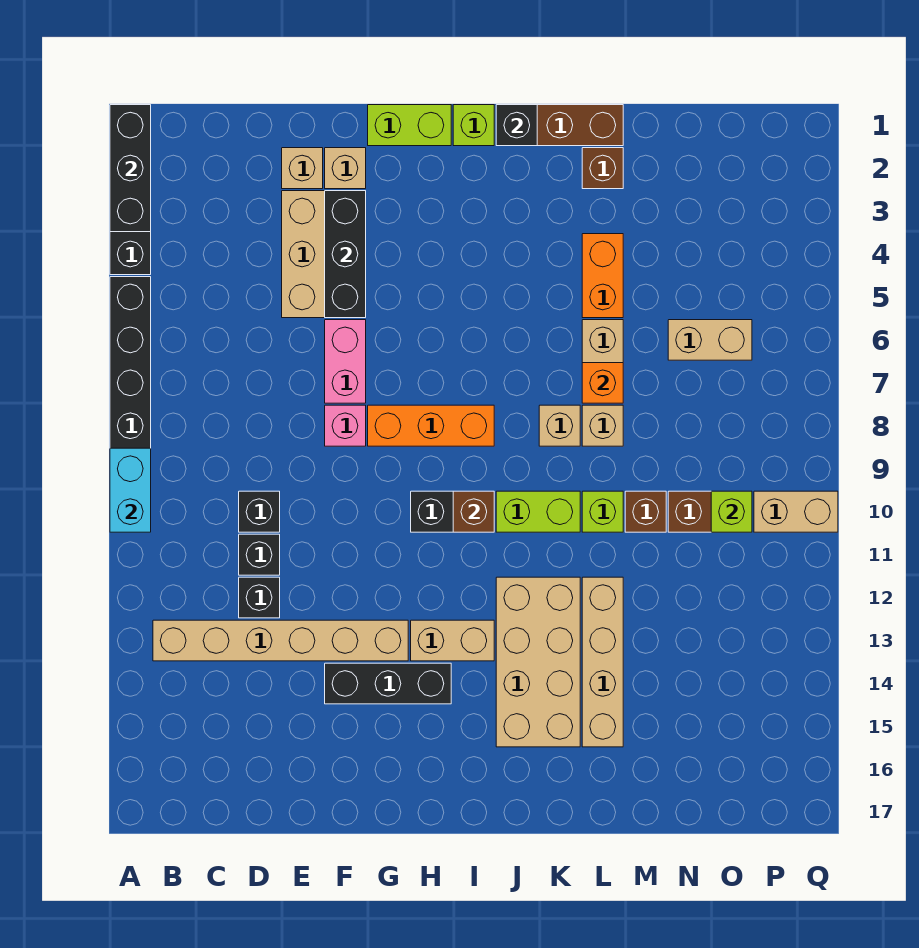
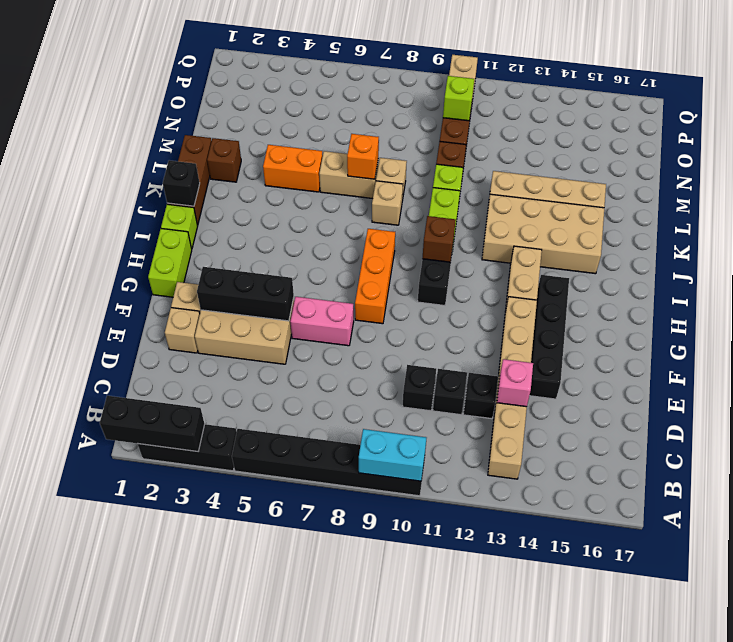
pink 1x1 brick [325,405,366,446] -> pink 1x1 brick moved to [497,359,533,407]
black 1x3 brick [325,663,451,704] -> black 1x4 brick [530,275,569,399]
tan 1x2 brick [668,320,752,360] -> none

